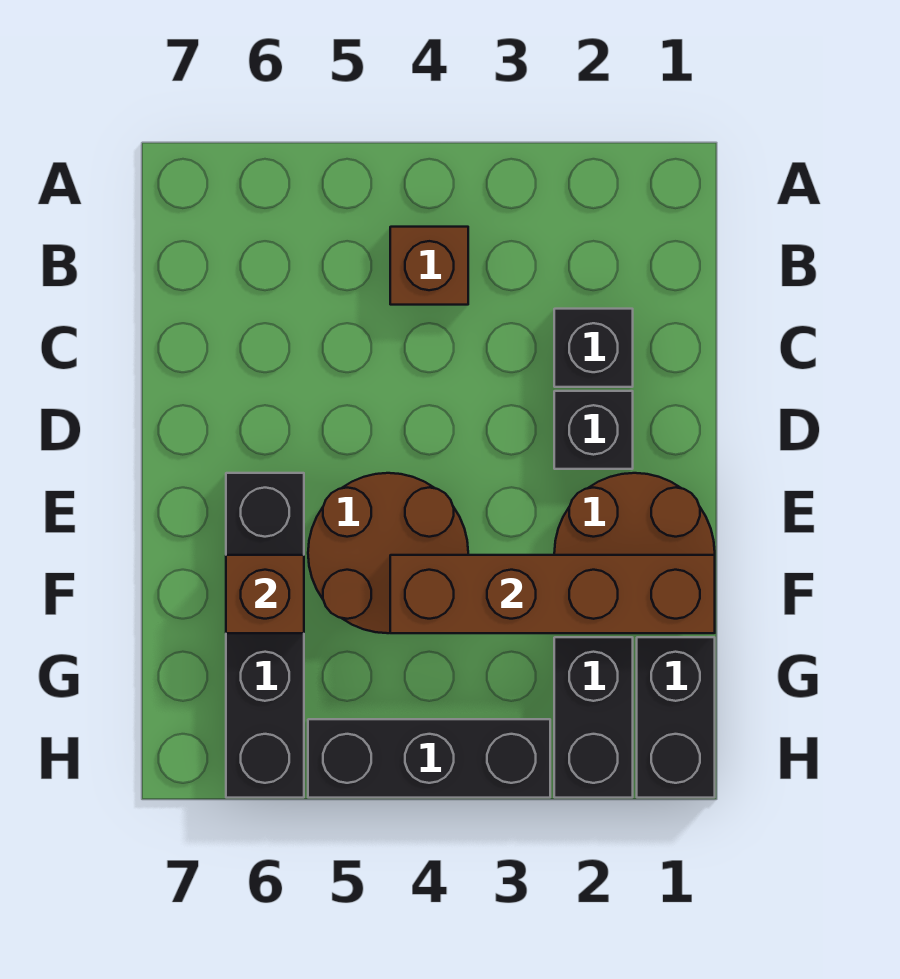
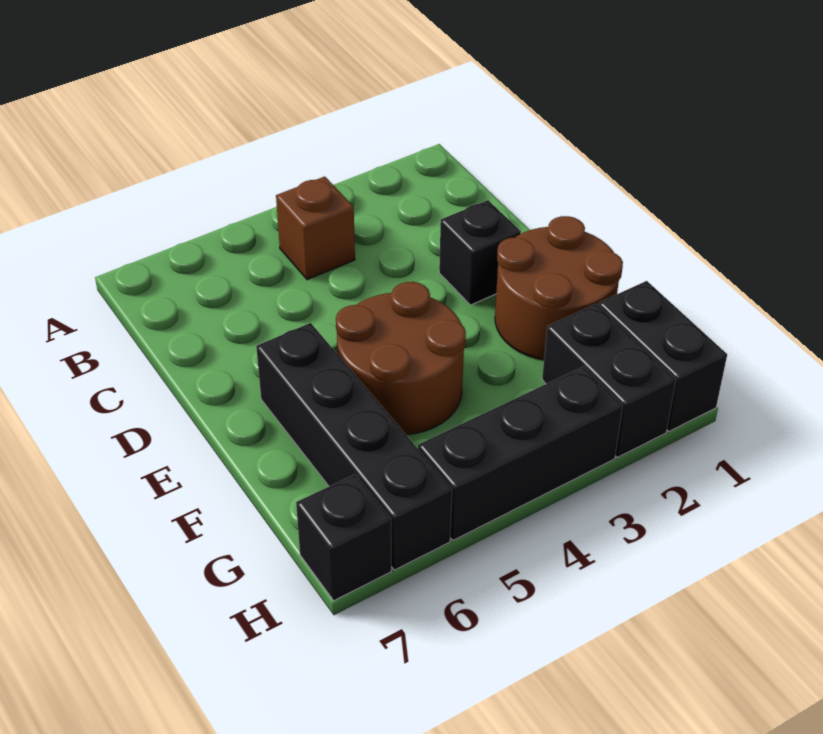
black 1x1 brick [554,309,633,387] -> black 1x1 brick moved to [296,475,391,601]
brown 1x4 brick [390,555,715,633] -> none
brown 1x1 brick [226,555,304,633] -> none

